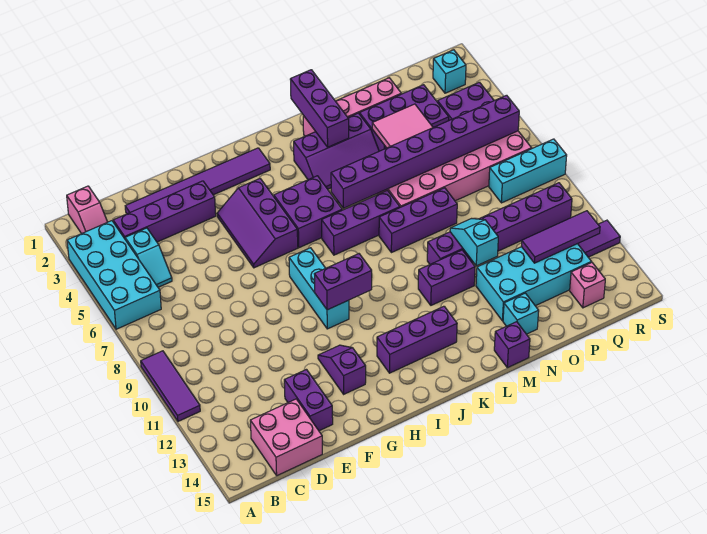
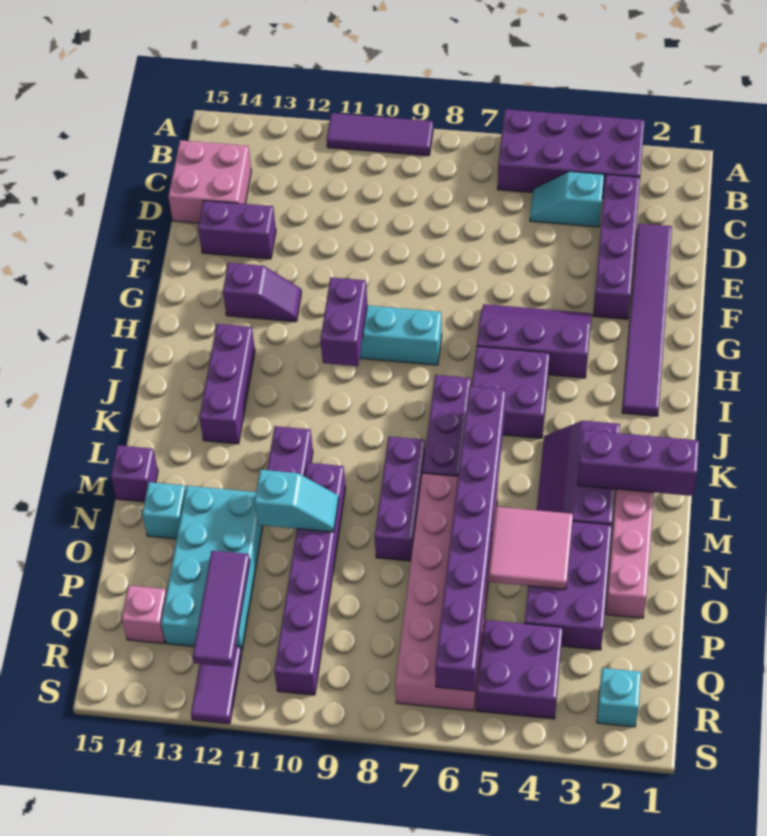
cyan 2x4 brick [67,221,161,329] -> purple 2x4 brick [498,109,645,198]
pink 1x2 slope [67,186,107,234] -> none
cyan 1x3 brick [489,139,567,203] -> none

